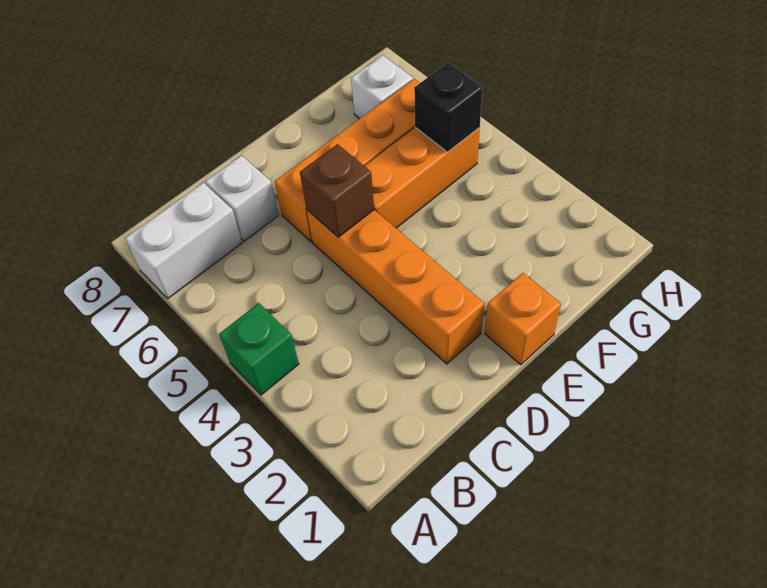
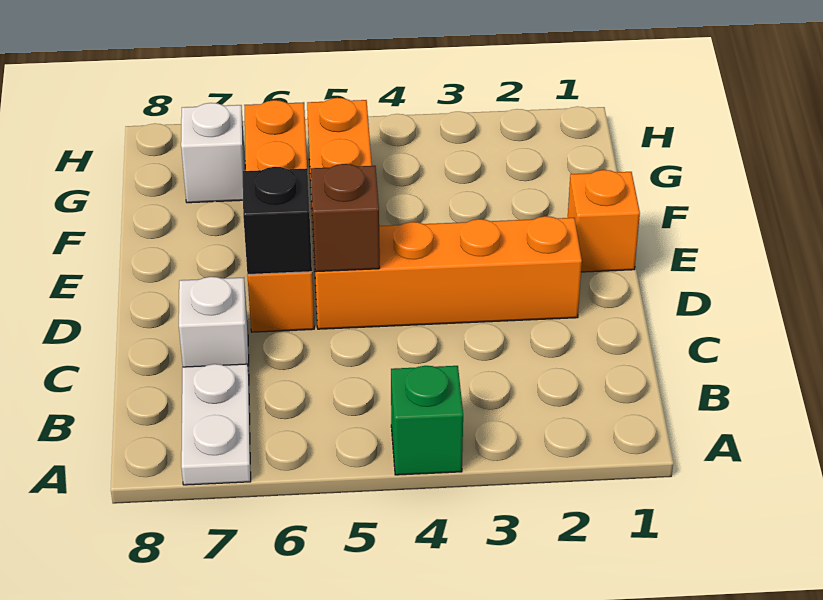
white 1x2 brick [125,182,242,299] -> white 1x2 plate [181,364,251,485]
black 1x1 brick [414,62,483,152] -> black 1x1 brick moved to [243,167,312,275]

